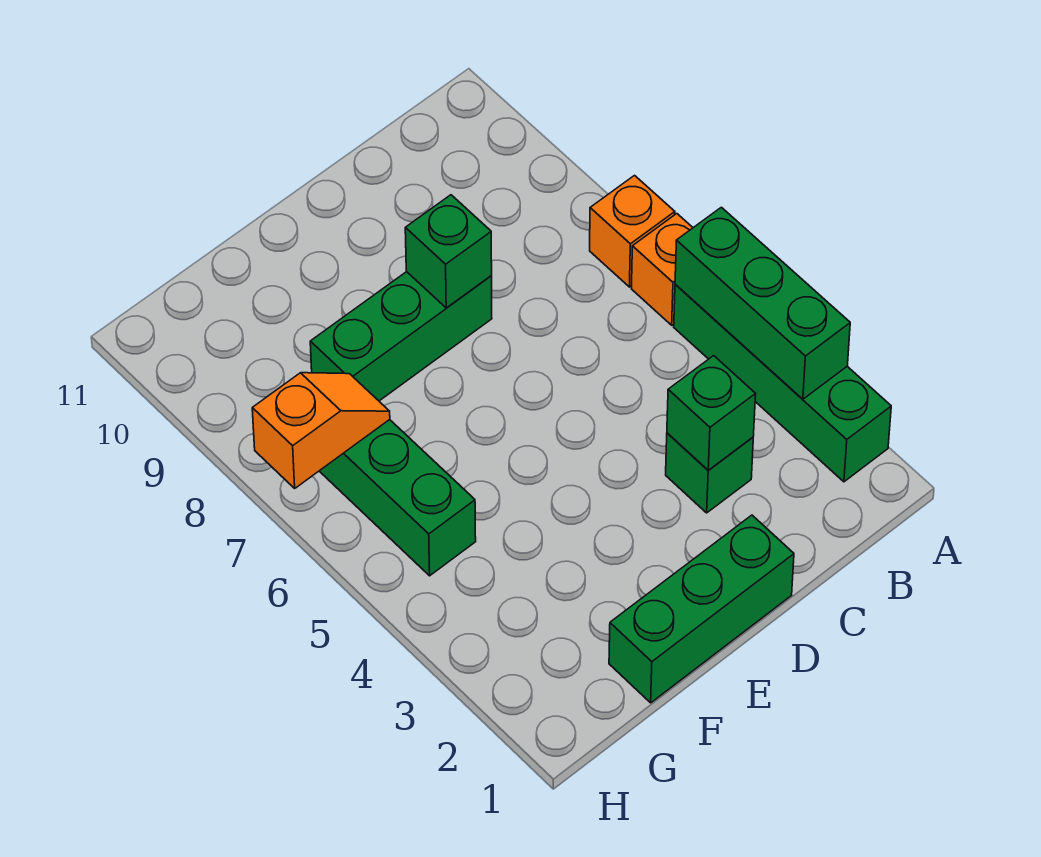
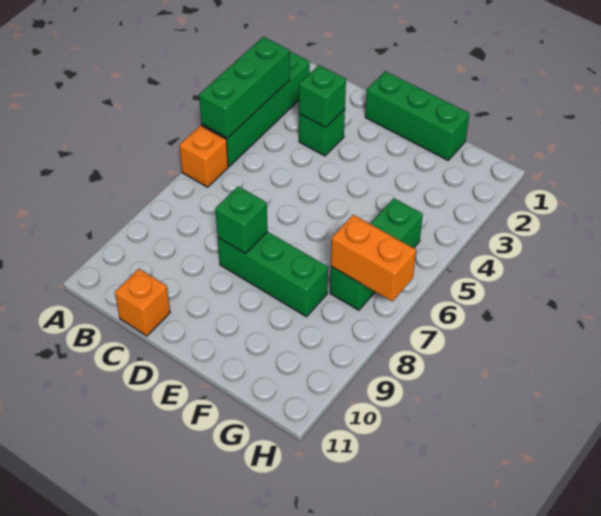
orange 1x1 brick [590,176,675,287] -> orange 1x1 brick moved to [115,269,170,336]
orange 1x2 slope [252,373,390,488] -> orange 1x2 brick [331,215,416,302]

